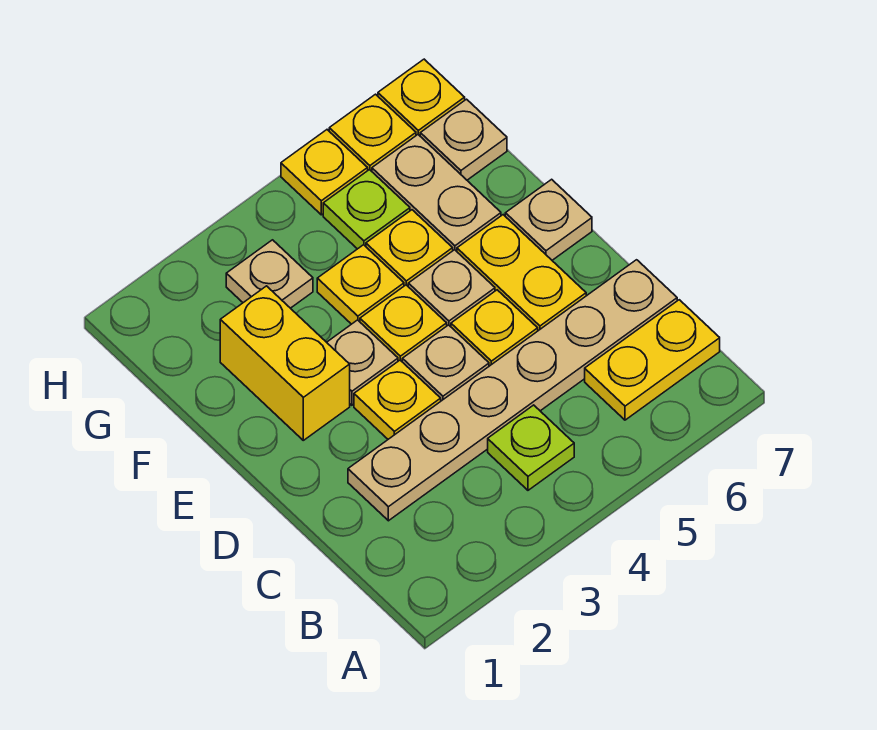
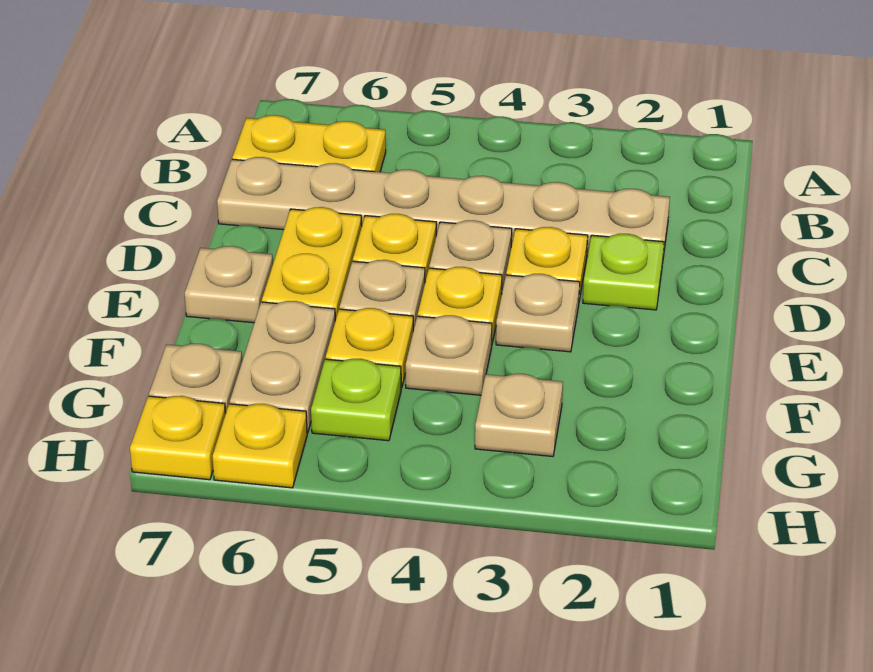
lime 1x1 plate [488,405,574,490] -> lime 1x1 plate moved to [583,234,664,310]
yellow 1x2 brick [220,286,350,440] -> none
yellow 1x1 plate [317,245,404,324] -> tan 1x1 plate [406,315,492,395]
yellow 1x1 plate [281,130,368,215] -> none

